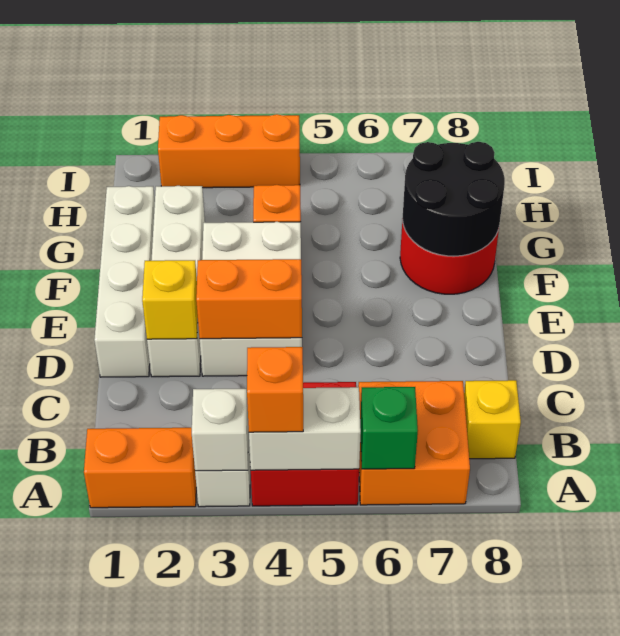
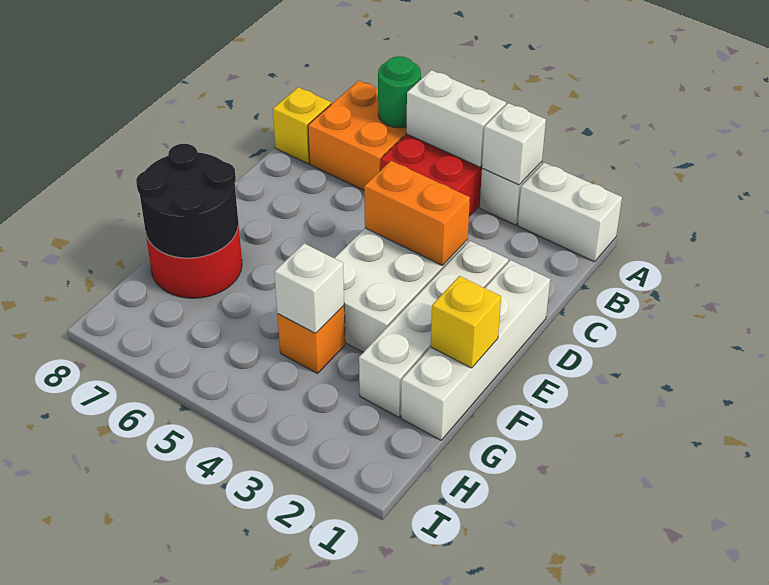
orange 1x2 brick [84,428,196,508] -> white 1x2 brick [518,163,622,262]
orange 1x1 brick [247,347,303,432] -> none
green 1x1 brick [360,387,418,469] -> green 1x1 round brick [378,56,421,128]
yellow 1x1 brick [142,260,198,339] -> yellow 1x1 brick moved to [431,276,501,368]
none -> white 1x1 brick [274,243,344,333]
orange 1x3 brick [158,114,300,188] -> none

